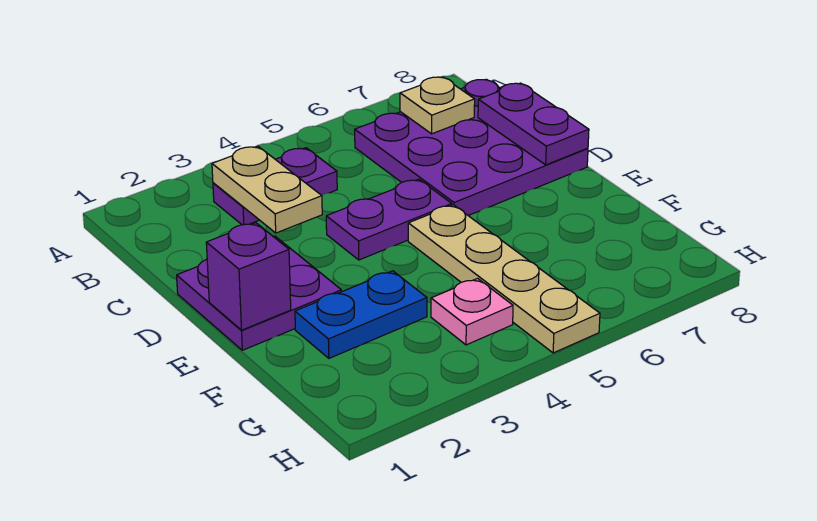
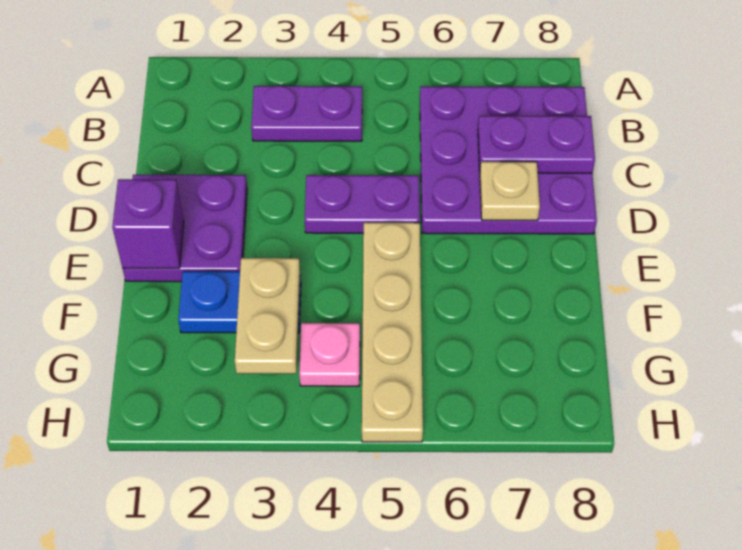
tan 1x2 plate [212,146,322,233] -> tan 1x2 plate moved to [235,258,300,374]
tan 1x1 plate [400,77,475,134] -> tan 1x1 plate moved to [480,162,540,220]
purple 1x2 plate [478,83,589,165] -> purple 1x2 plate turned to [478,116,595,173]

